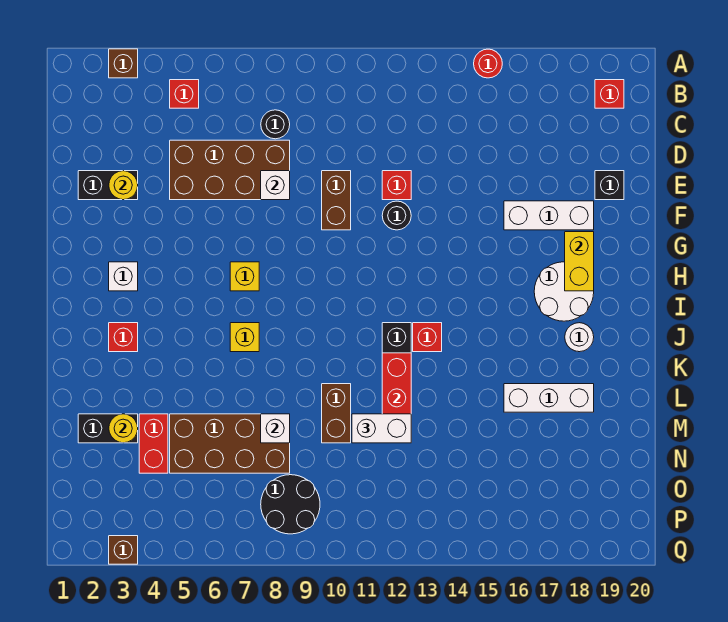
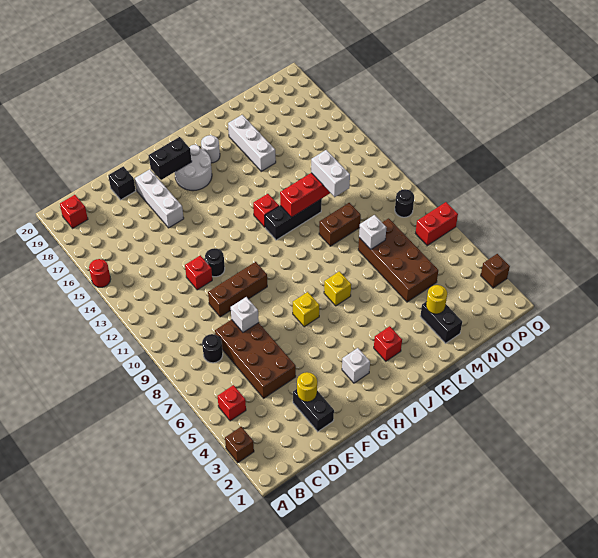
brown 1x2 brick [322,171,351,230] -> brown 1x3 brick [208,262,267,317]
yellow 1x2 brick [565,232,594,291] -> black 1x2 brick [149,137,192,180]
red 1x2 brick [139,414,168,473] -> red 1x2 brick moved to [415,202,458,246]
black 2x2 round brick [261,475,320,534] -> black 1x1 round brick [395,189,414,217]

